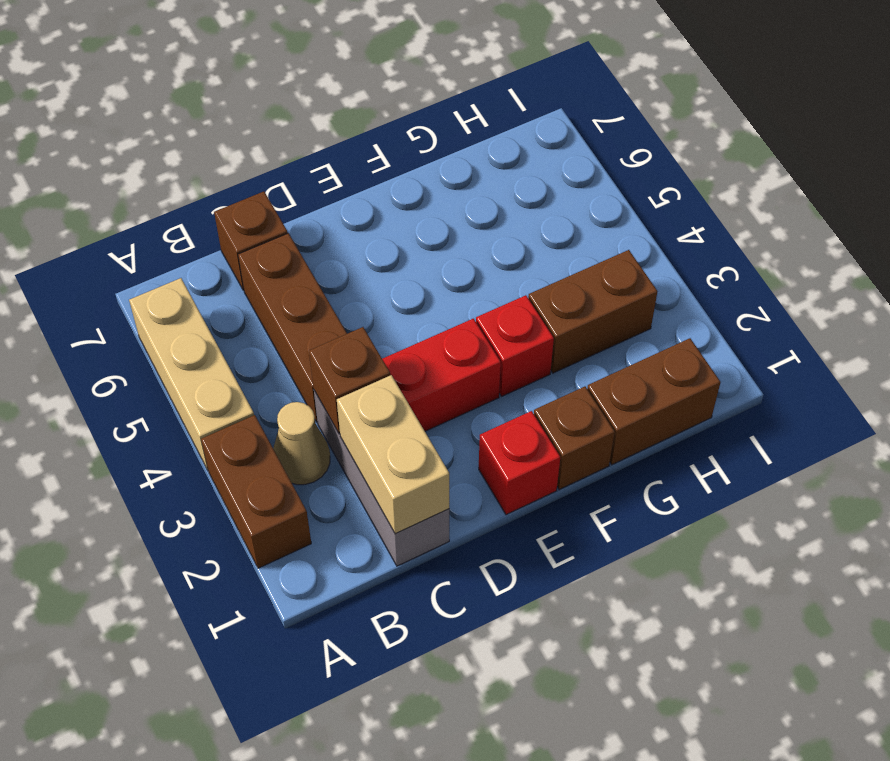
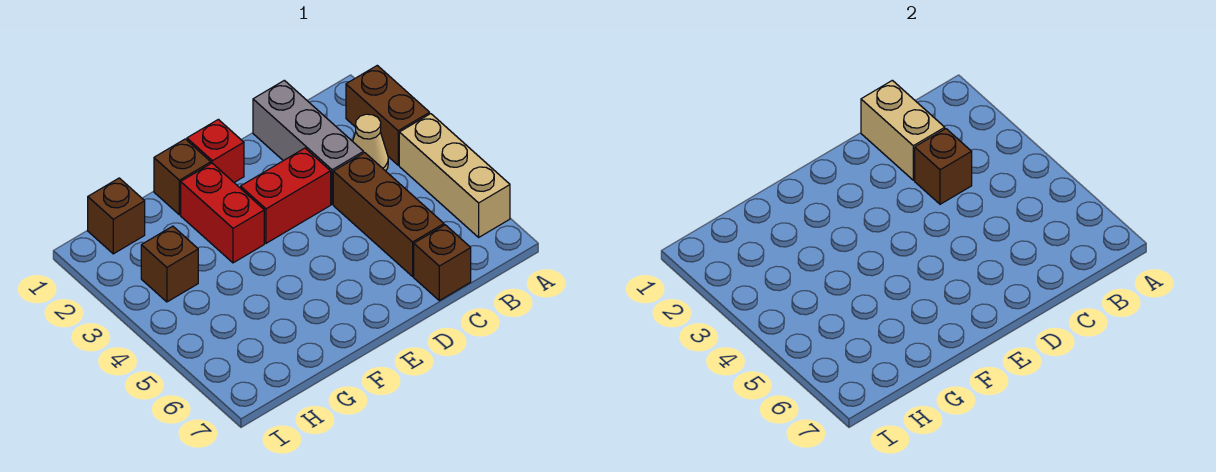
red 1x1 brick [476,295,554,397] -> red 1x2 brick [181,163,264,263]
brown 1x2 brick [587,338,721,465] -> brown 1x1 brick [88,178,145,254]
brown 1x2 brick [528,250,657,373] -> brown 1x1 brick [141,226,198,302]

